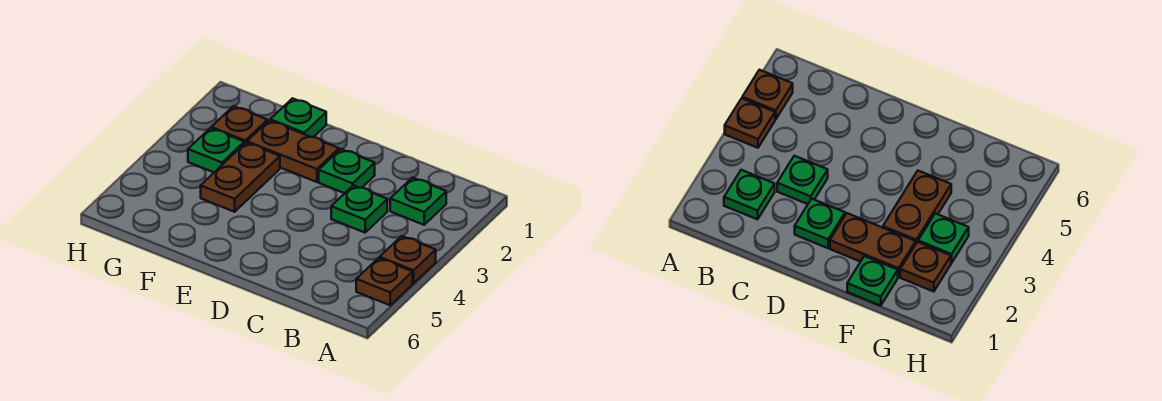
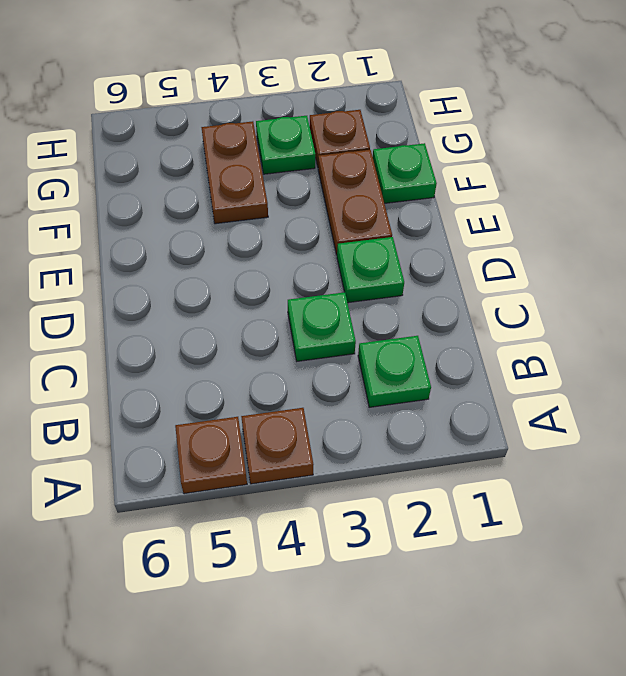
brown 1x2 plate [201,143,280,212] -> brown 1x2 plate turned to [201,121,268,224]

